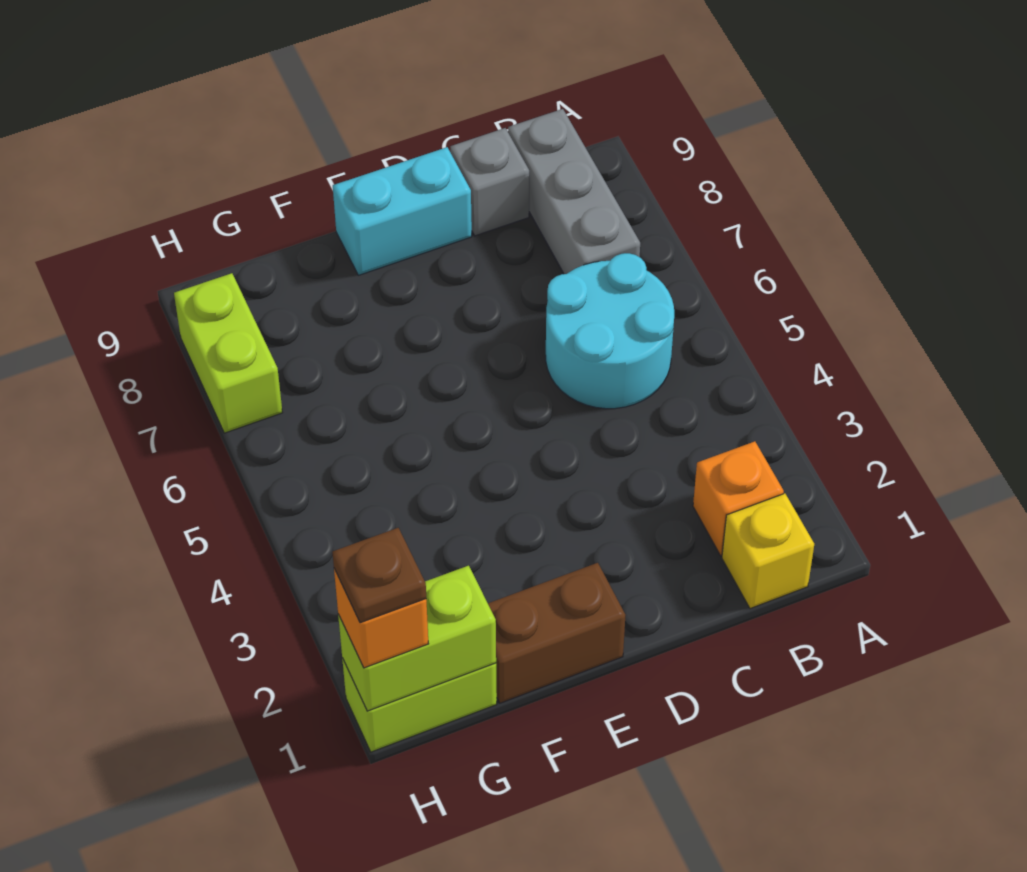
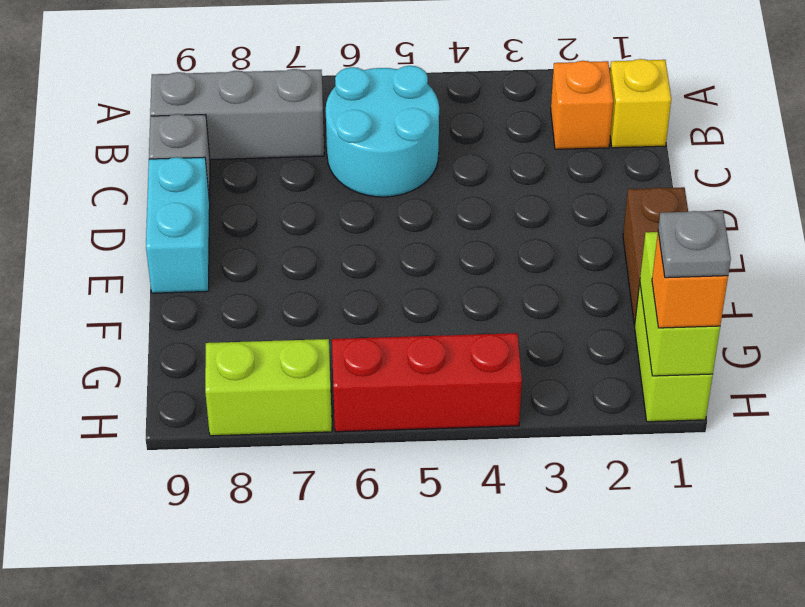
brown 1x1 plate [332,528,426,623] -> grey 1x1 plate [658,211,731,278]
none -> red 1x3 brick [332,333,522,432]

